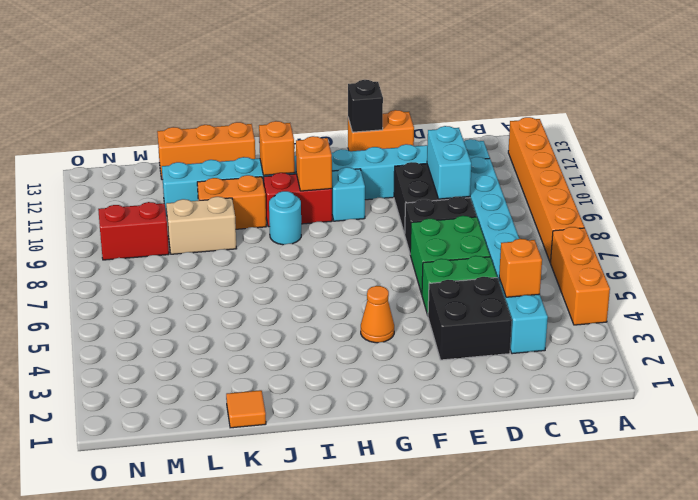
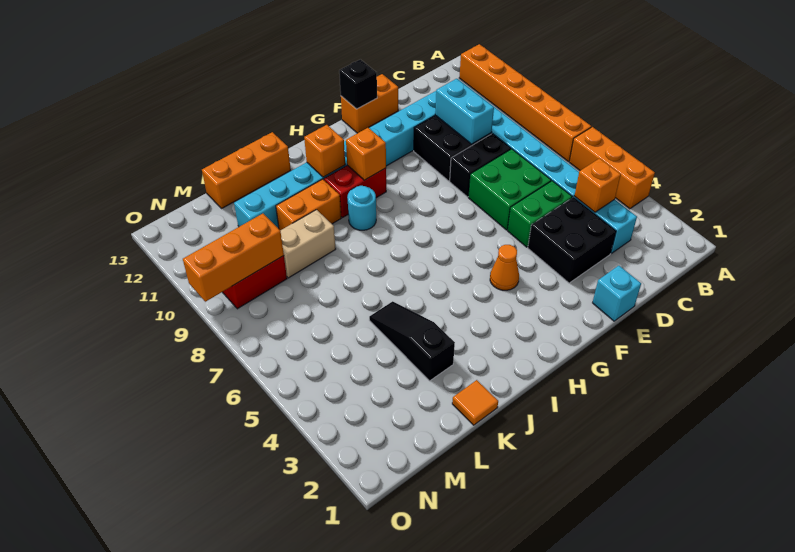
cyan 1x1 brick [332,167,365,221] -> cyan 1x1 brick moved to [593,266,641,321]
none -> black 1x3 slope [369,301,455,381]
none -> orange 1x3 brick [183,214,284,302]

